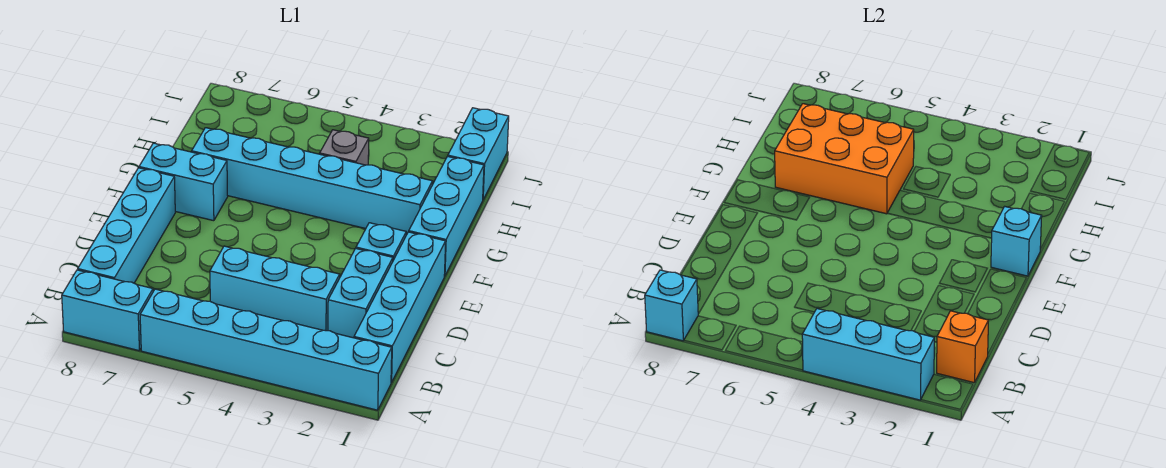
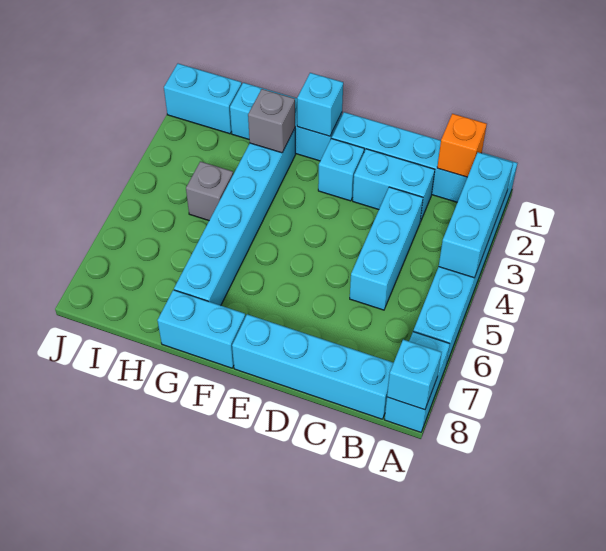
cyan 1x2 brick [139,143,228,221] -> cyan 1x2 brick turned to [157,290,245,368]
none -> grey 1x1 brick [248,89,295,153]
orange 2x3 brick [775,104,914,214] -> none

